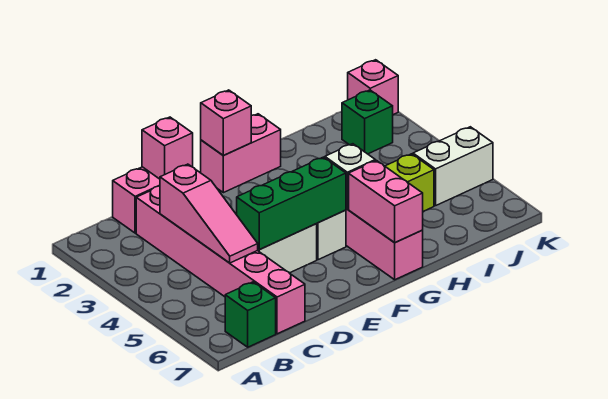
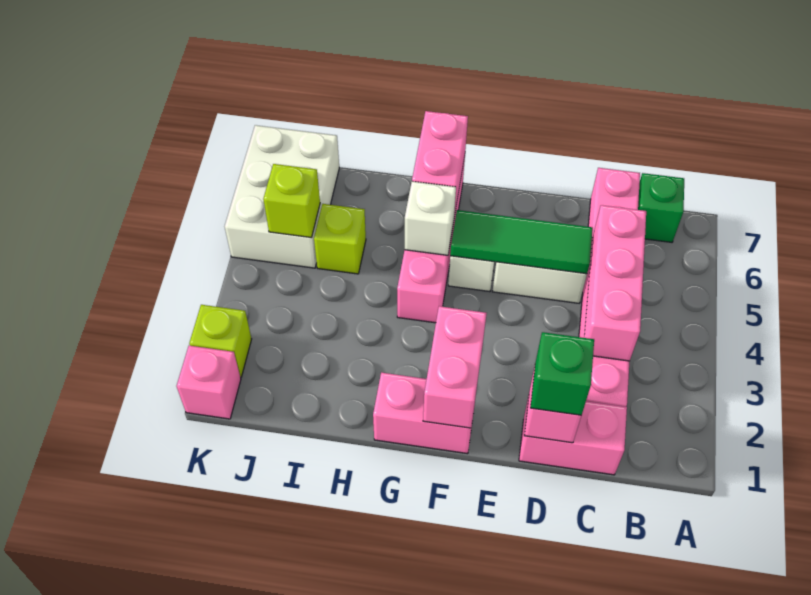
pink 1x3 slope [160,164,258,263] -> pink 1x3 brick [584,205,646,361]
green 1x3 brick [237,157,346,250] -> green 1x3 tile [450,210,593,274]
pink 1x1 brick [201,90,251,155] -> pink 1x2 brick [423,306,487,428]
green 1x1 brick [342,90,393,154] -> green 1x1 brick moved to [530,332,594,415]
white 1x2 brick [413,127,493,206] -> white 2x3 brick [225,125,339,268]
none -> lime 1x1 brick [263,164,320,238]
none -> lime 1x1 brick [189,305,252,377]

